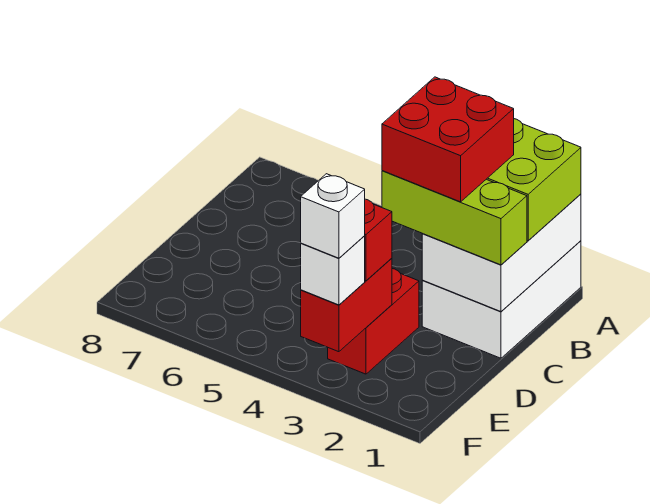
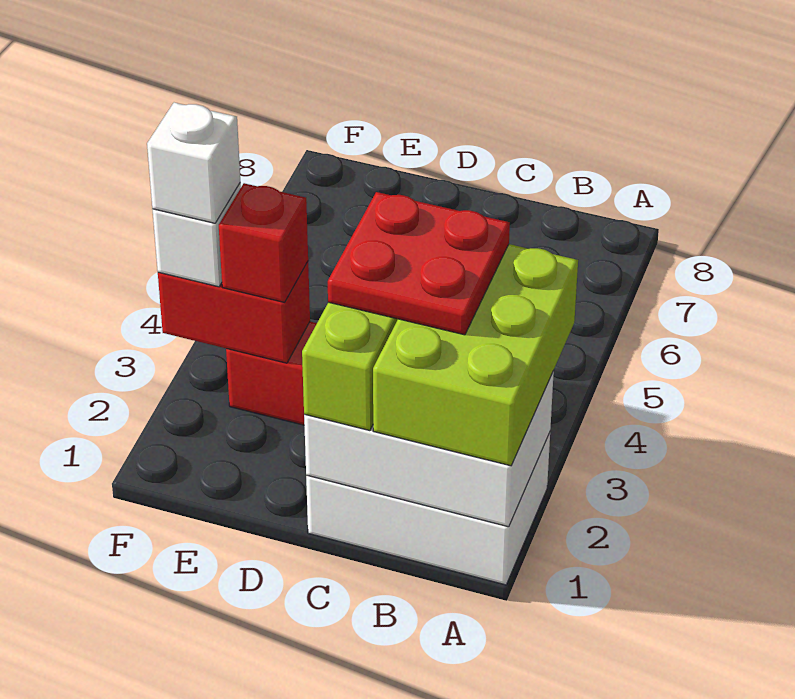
red 2x2 brick [382,77,514,202] -> red 2x2 plate [328,192,510,335]

